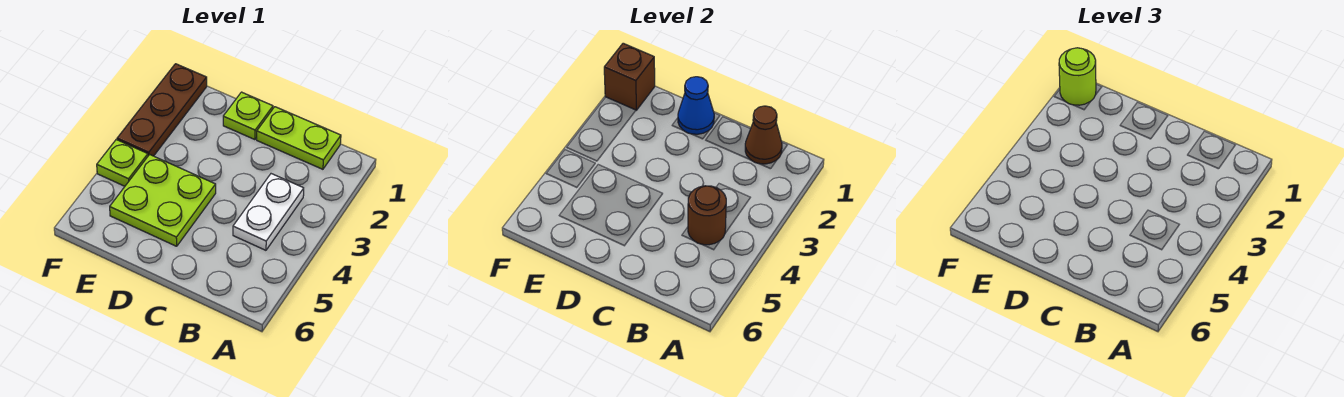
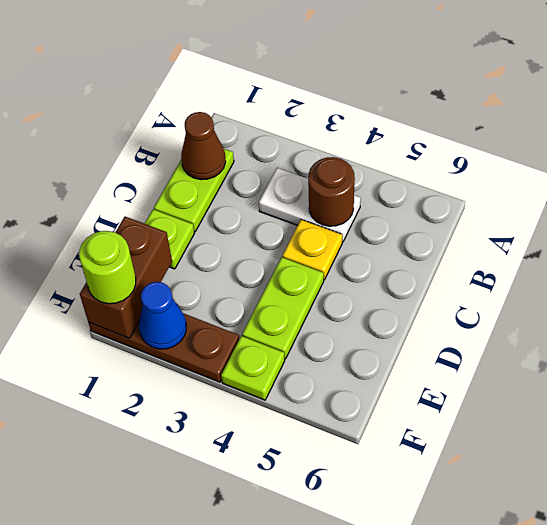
none -> yellow 1x1 plate [282,220,342,280]
blue 1x1 cone [678,77,714,134] -> blue 1x1 cone moved to [139,282,186,349]
lime 2x2 plate [110,155,216,246] -> lime 1x2 plate [242,257,324,359]
brown 1x1 brick [604,43,655,110] -> brown 1x2 brick [80,217,172,338]

